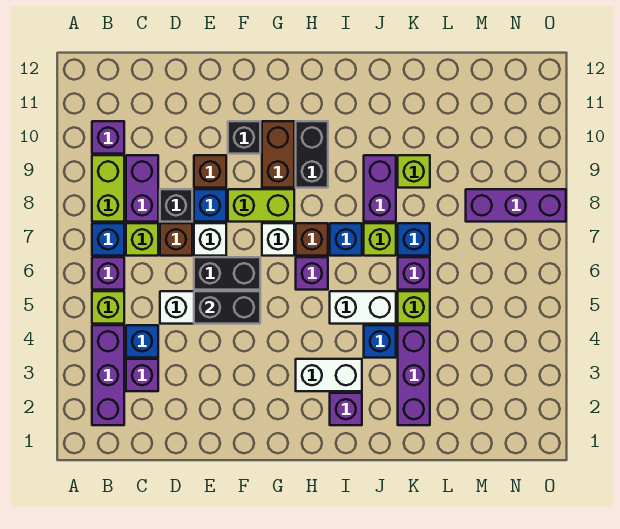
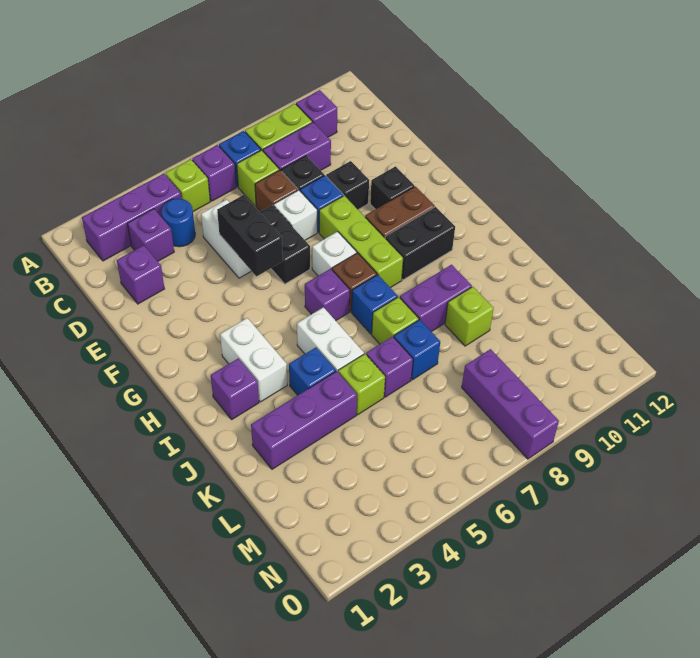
blue 1x1 brick [126,325,158,358] -> blue 1x1 round brick [161,198,195,247]
none -> purple 1x1 brick [117,245,164,304]
brown 1x1 brick [194,155,226,188] -> black 1x1 brick [326,161,369,210]
lime 1x2 brick [228,189,294,222] -> lime 1x3 brick [319,196,403,288]

